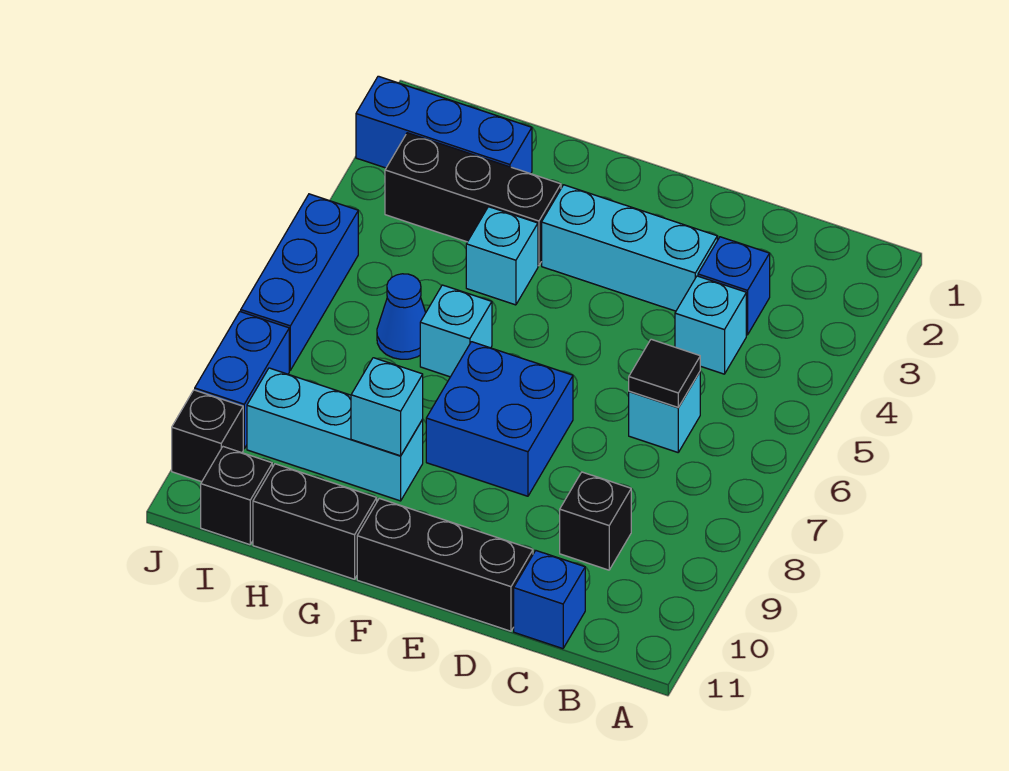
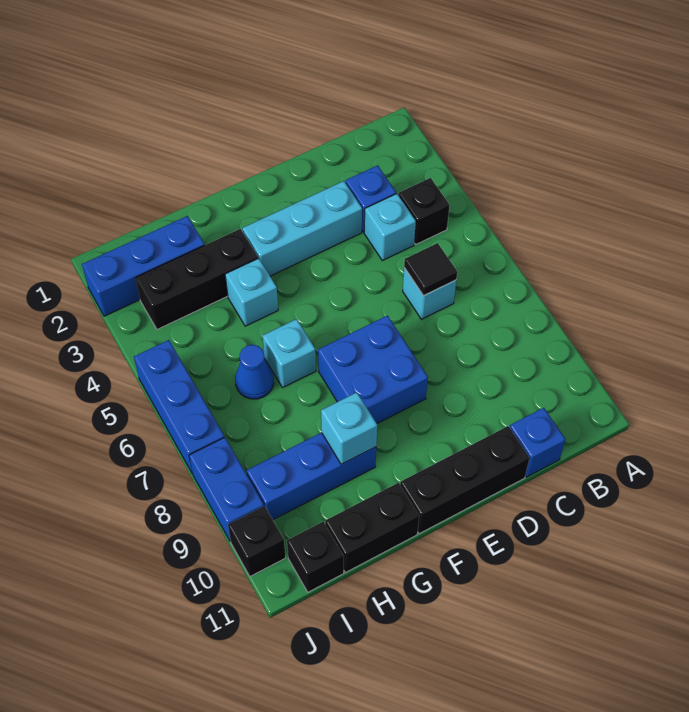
black 1x1 brick [560,472,631,570] -> black 1x1 brick moved to [399,178,450,244]
cyan 1x3 brick [247,368,423,501] -> blue 1x3 brick [247,433,376,520]

